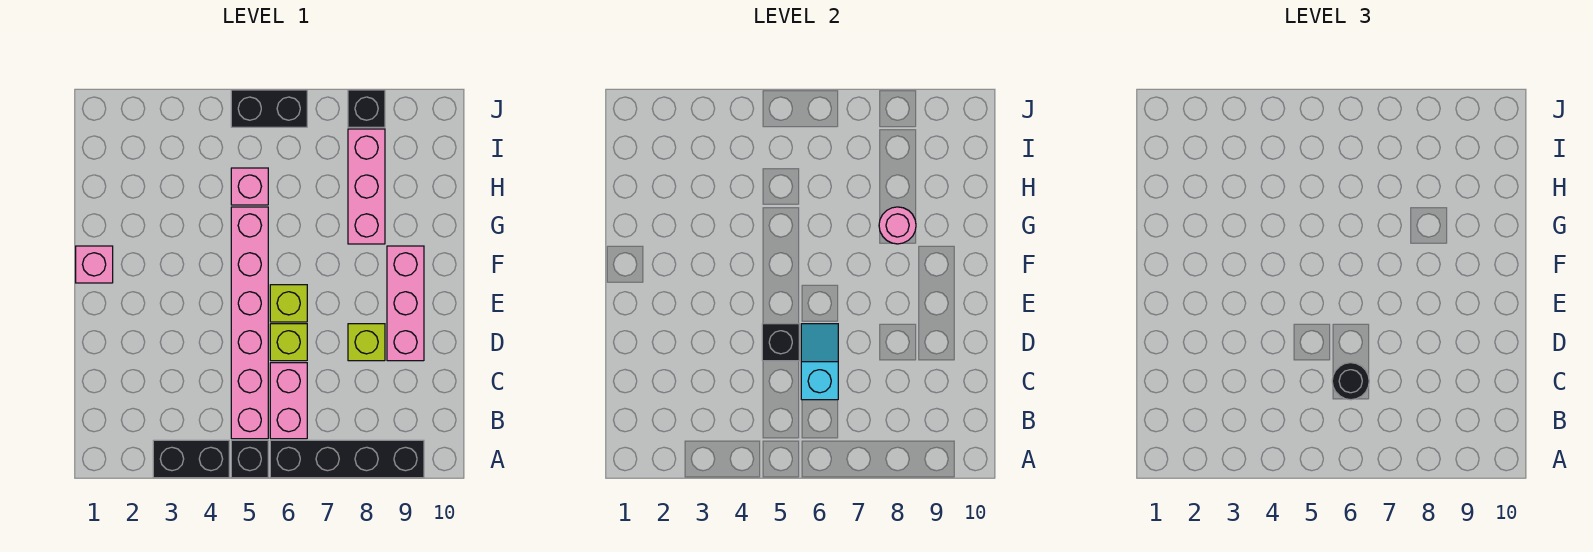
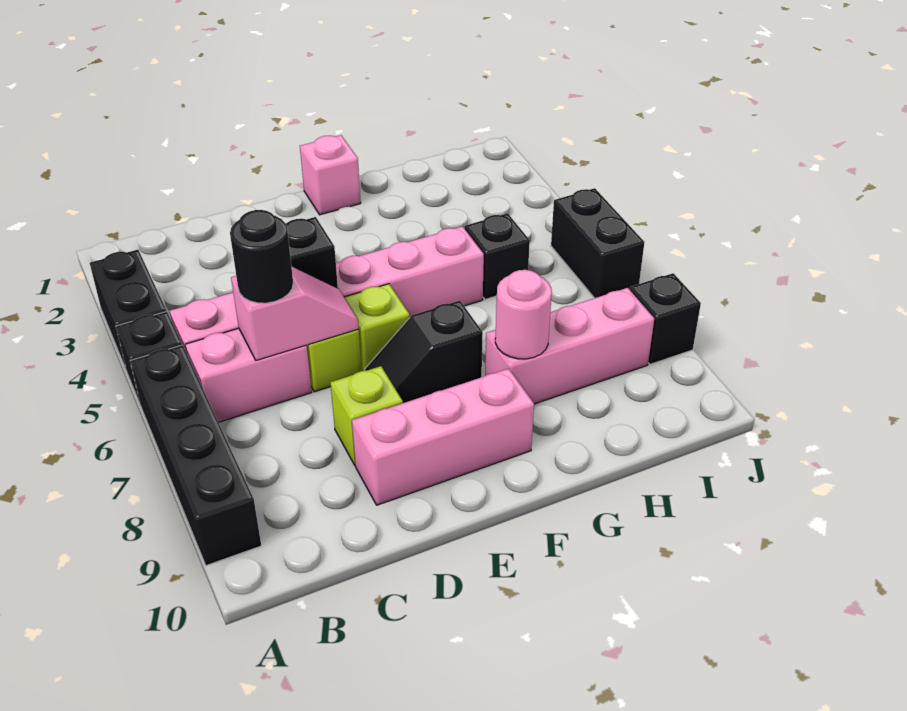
cyan 1x2 slope [801,324,838,400] -> pink 1x2 slope [231,266,359,360]
none -> black 1x2 slope [365,301,483,403]
pink 1x1 brick [231,168,268,205] -> black 1x1 brick [465,213,530,299]

